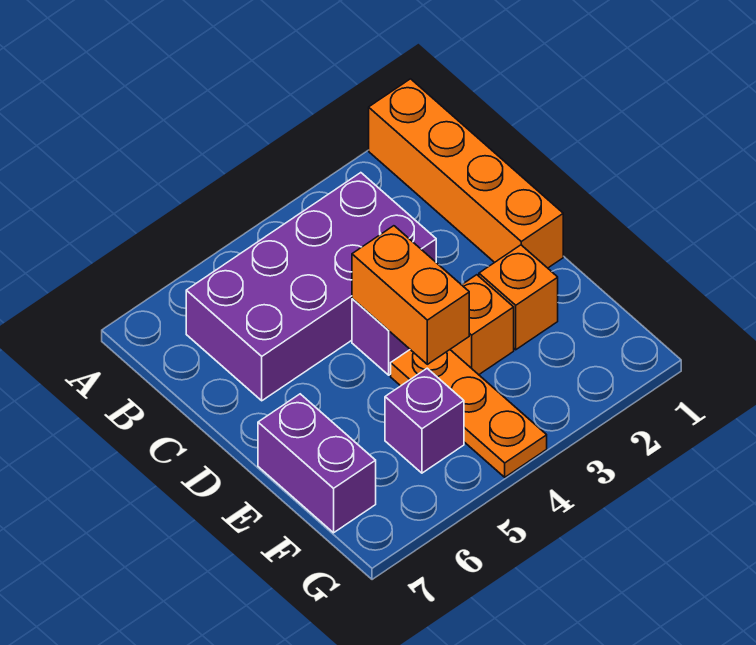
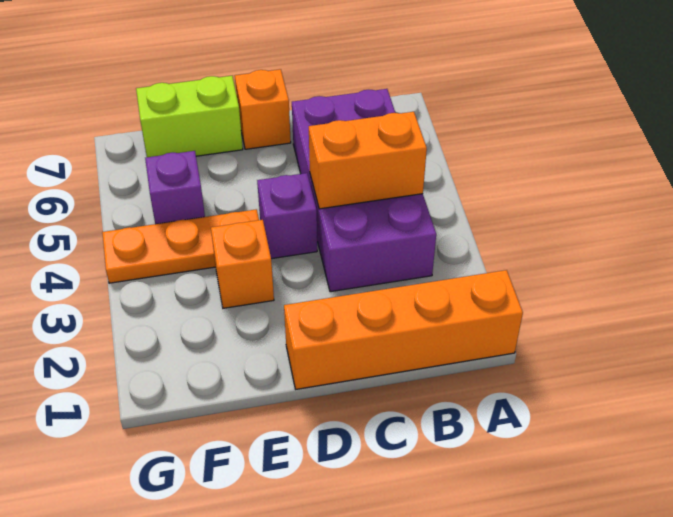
orange 1x2 brick [352,226,469,364] -> orange 1x2 brick moved to [309,112,427,209]
orange 1x1 brick [479,245,558,350] -> orange 1x1 brick moved to [235,69,291,149]
purple 1x2 brick [258,394,376,533] -> lime 1x2 brick [136,76,243,157]

